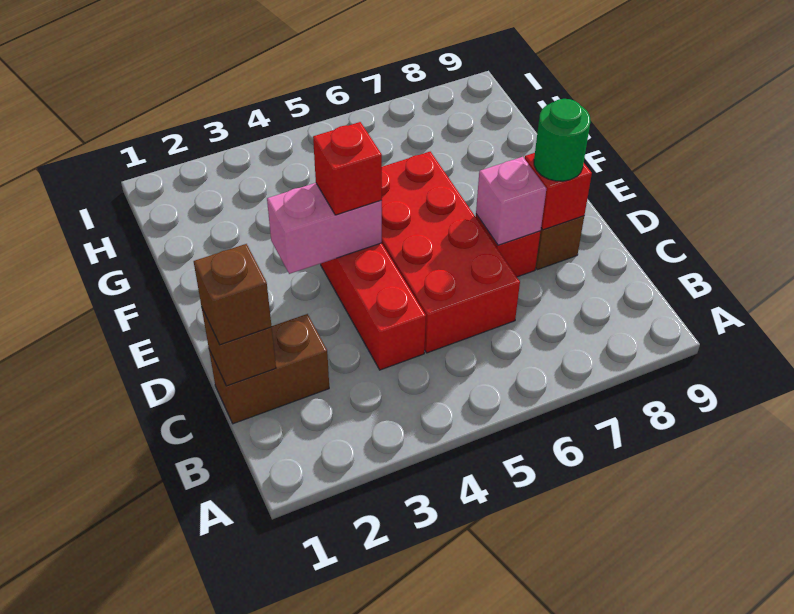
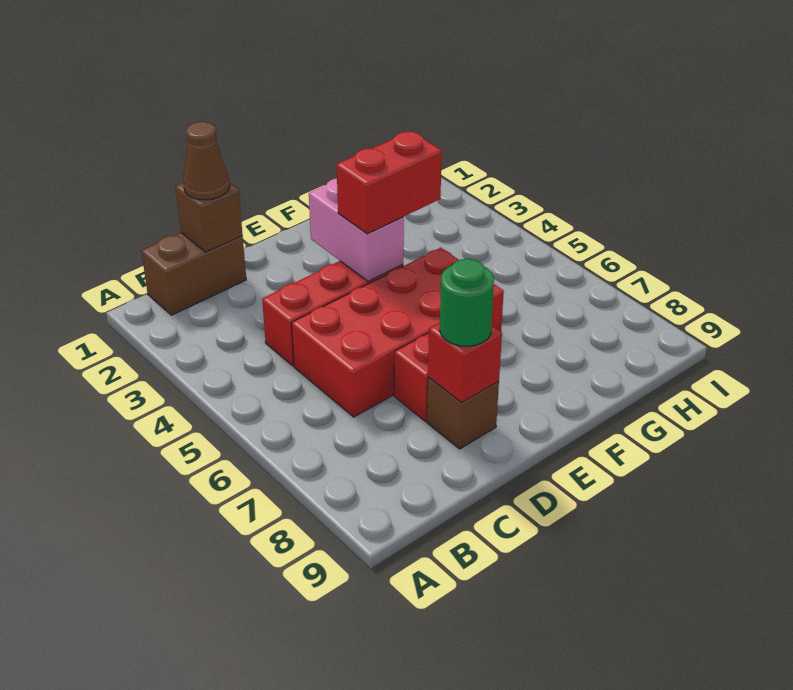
brown 1x2 brick [209,314,329,424] -> brown 1x2 brick turned to [141,233,246,315]
brown 1x1 brick [194,244,272,345] -> brown 1x1 cone [183,122,230,200]
pink 1x1 brick [476,157,546,245] -> none
red 1x1 brick [313,122,382,215] -> red 1x2 brick [337,131,442,234]

